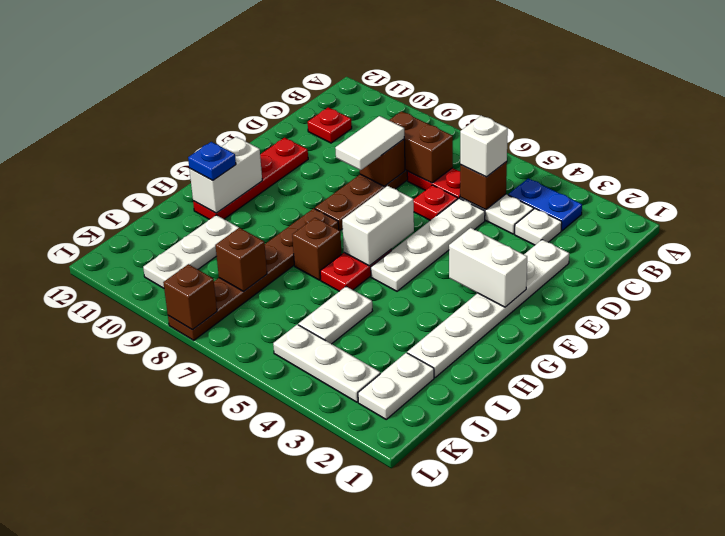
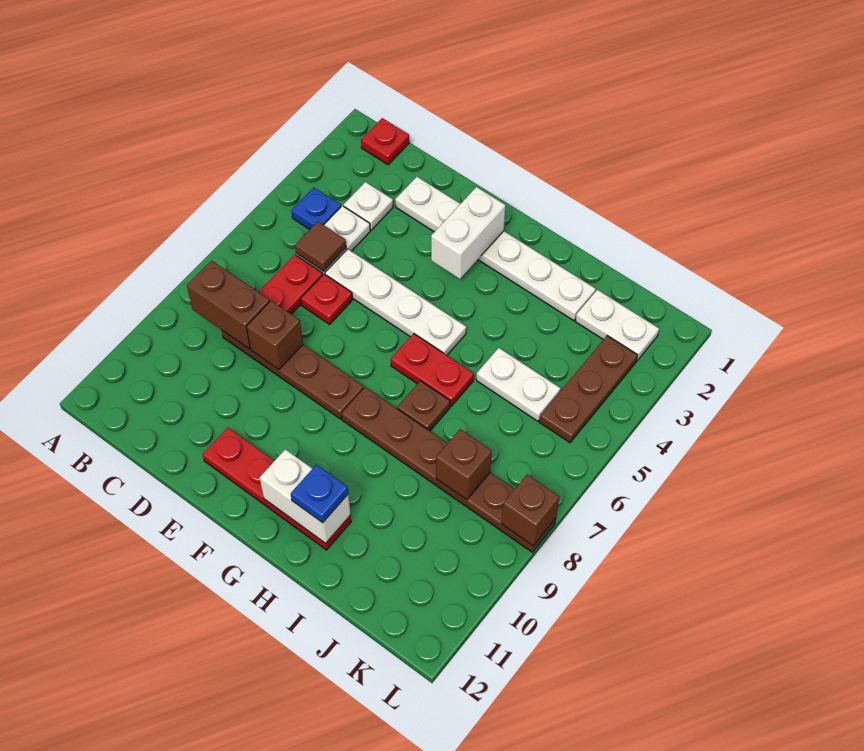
blue 1x2 plate [508,179,582,231] -> blue 1x1 plate [291,188,341,230]
brown 1x1 brick [460,161,507,210] -> brown 1x1 tile [295,222,346,271]
white 1x1 brick [460,116,508,177] -> none
brown 1x2 brick [389,111,453,183] -> brown 1x2 brick turned to [187,261,270,349]
red 1x1 plate [308,107,352,143] -> red 1x1 plate moved to [361,118,409,165]
white 1x2 tile [335,116,404,170] -> none
white 1x2 brick [342,186,414,266] -> none
brown 1x1 brick [292,218,341,280] -> brown 1x1 plate [397,381,450,431]
white 1x3 plate [143,215,239,288] -> none
white 1x3 plate [273,324,380,402] -> brown 1x3 plate [539,336,638,443]

